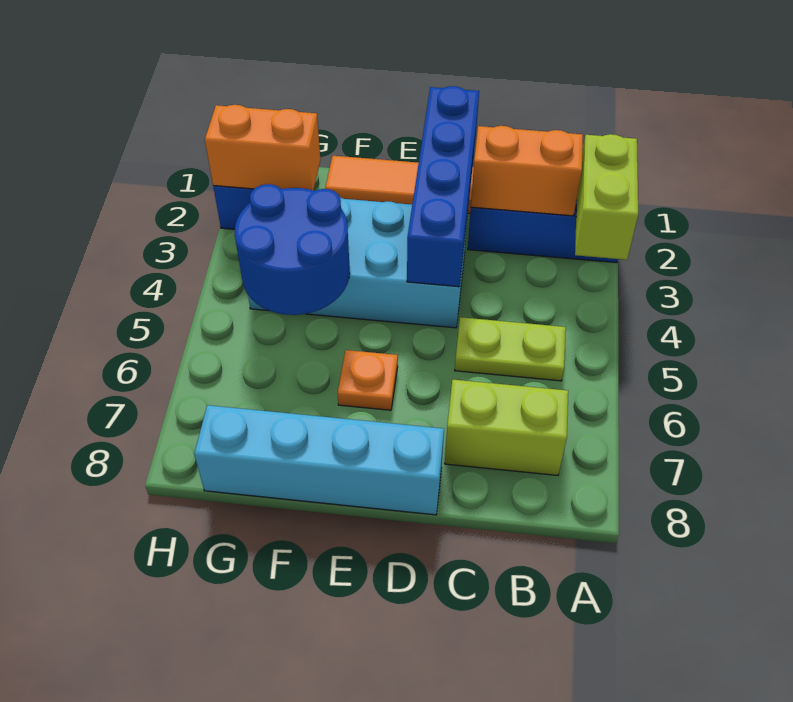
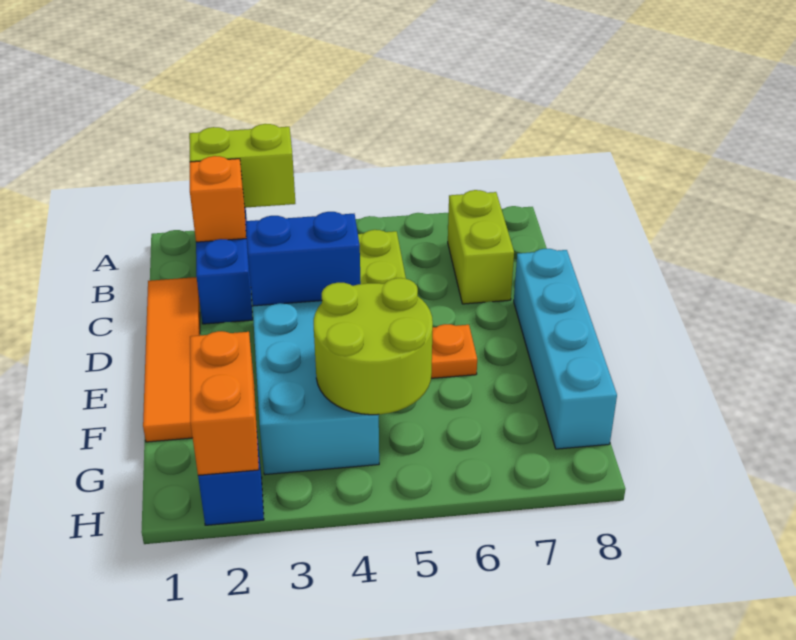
orange 1x2 brick [471,126,583,216] -> orange 1x1 brick [190,156,246,242]
blue 1x4 brick [407,86,479,287] -> blue 1x2 brick [246,212,361,306]
blue 2x2 round brick [235,184,350,315] -> lime 2x2 round brick [314,278,433,415]

